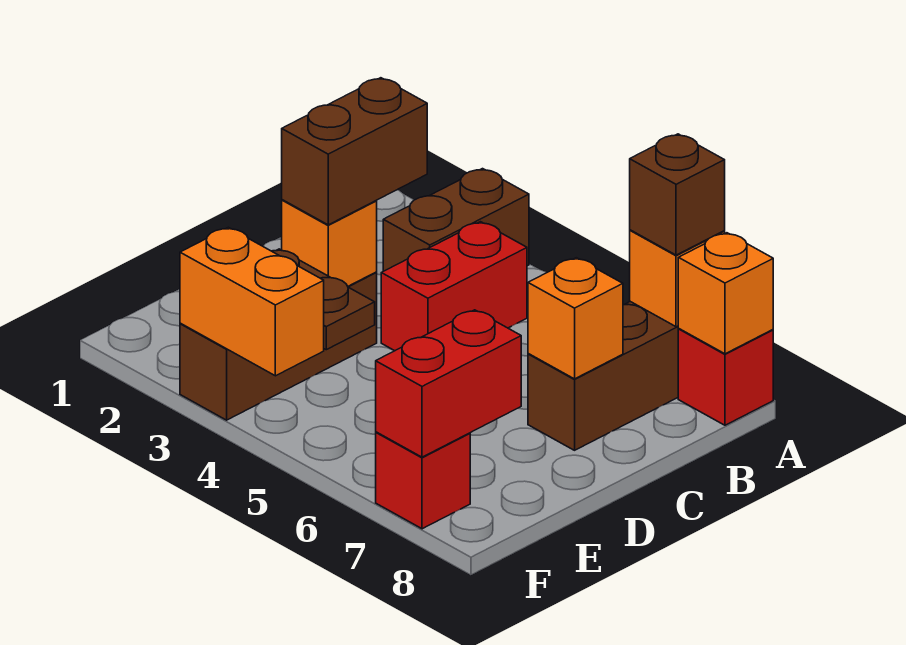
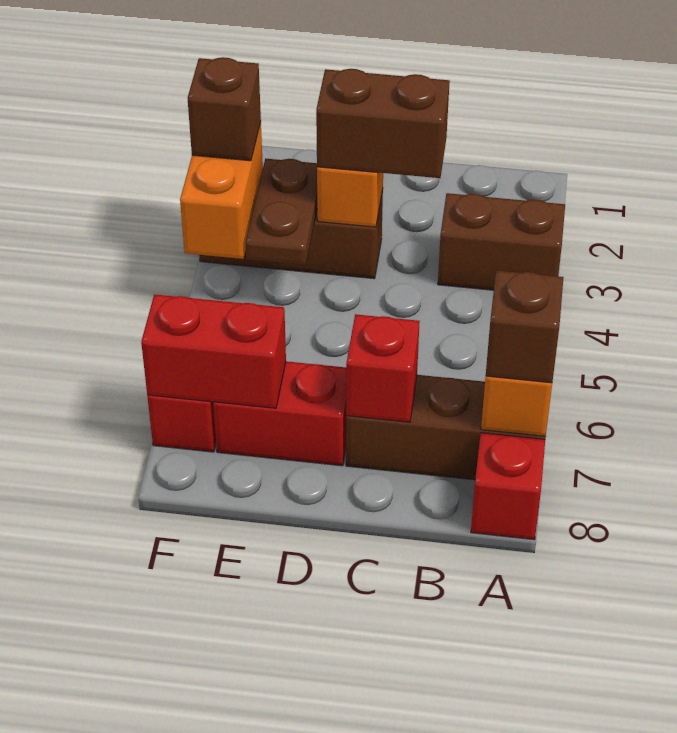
orange 1x1 brick [678,233,773,354] -> none
red 1x2 brick [381,222,527,351] -> red 1x2 brick moved to [213,361,346,466]
orange 1x1 brick [528,258,623,379] -> red 1x1 brick [346,314,420,422]
none -> brown 1x1 brick [188,57,261,161]

